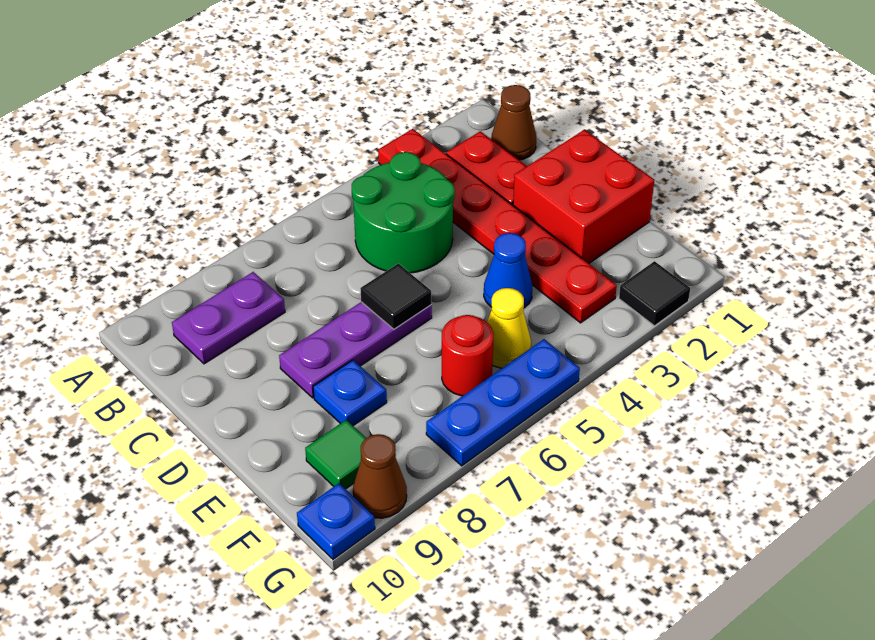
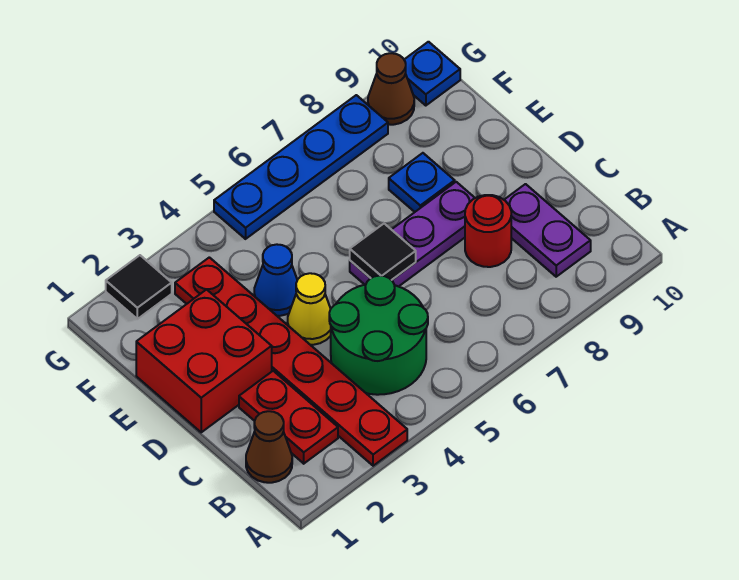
purple 1x2 plate [172,272,285,364] -> purple 1x2 plate turned to [504,184,591,277]
yellow 1x1 cone [487,288,531,368] -> yellow 1x1 cone moved to [287,273,331,345]
red 1x1 round brick [442,315,494,396] -> red 1x1 round brick moved to [465,195,511,267]
green 1x1 tile [305,420,366,489] -> none
blue 1x3 plate [426,339,580,466] -> blue 1x4 plate [214,95,388,239]

